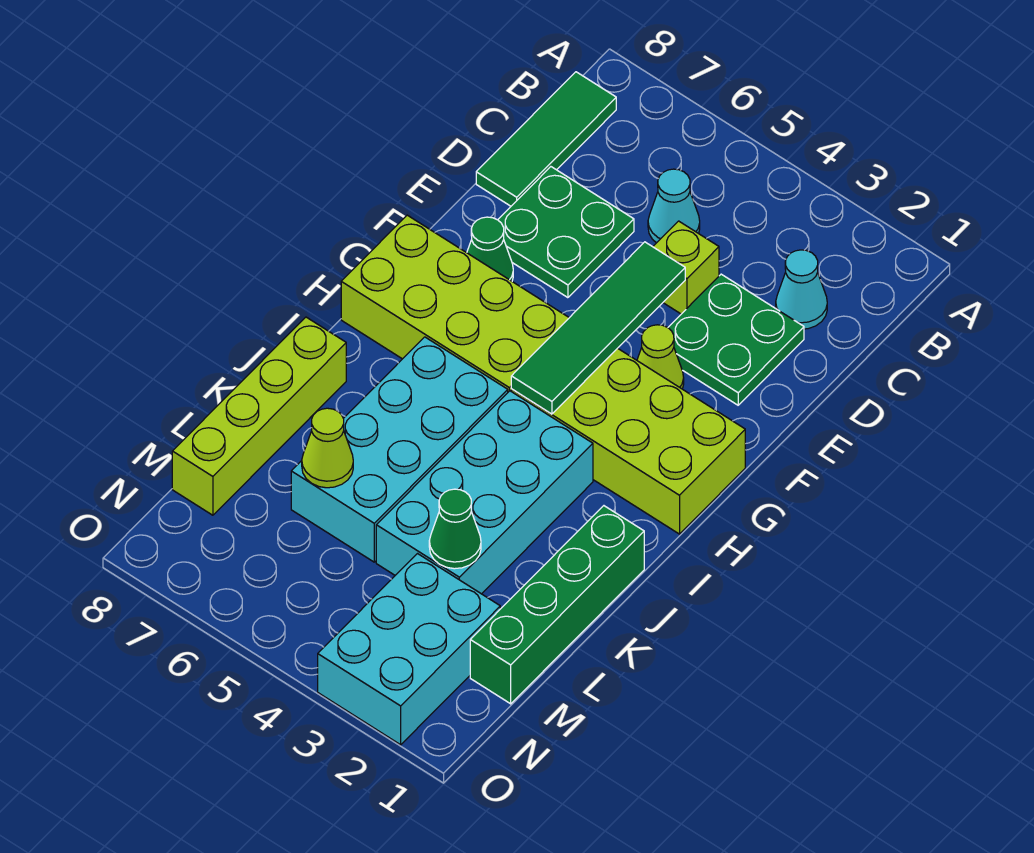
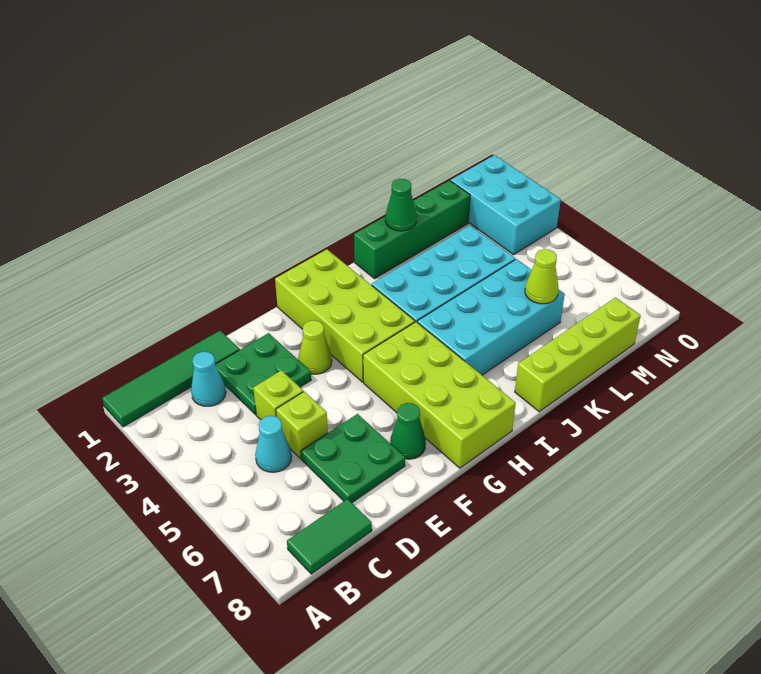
green 1x3 tile [476,72,616,206] -> green 1x2 tile [287,499,372,574]
none -> lime 1x1 brick [276,391,328,458]
green 1x4 tile [511,242,685,414] -> green 1x4 tile moved to [102,331,240,427]
green 1x1 cone [429,489,481,569] -> green 1x1 cone moved to [385,179,417,231]
cyan 2x3 brick [318,554,500,745] -> cyan 2x3 brick turned to [451,155,561,255]

